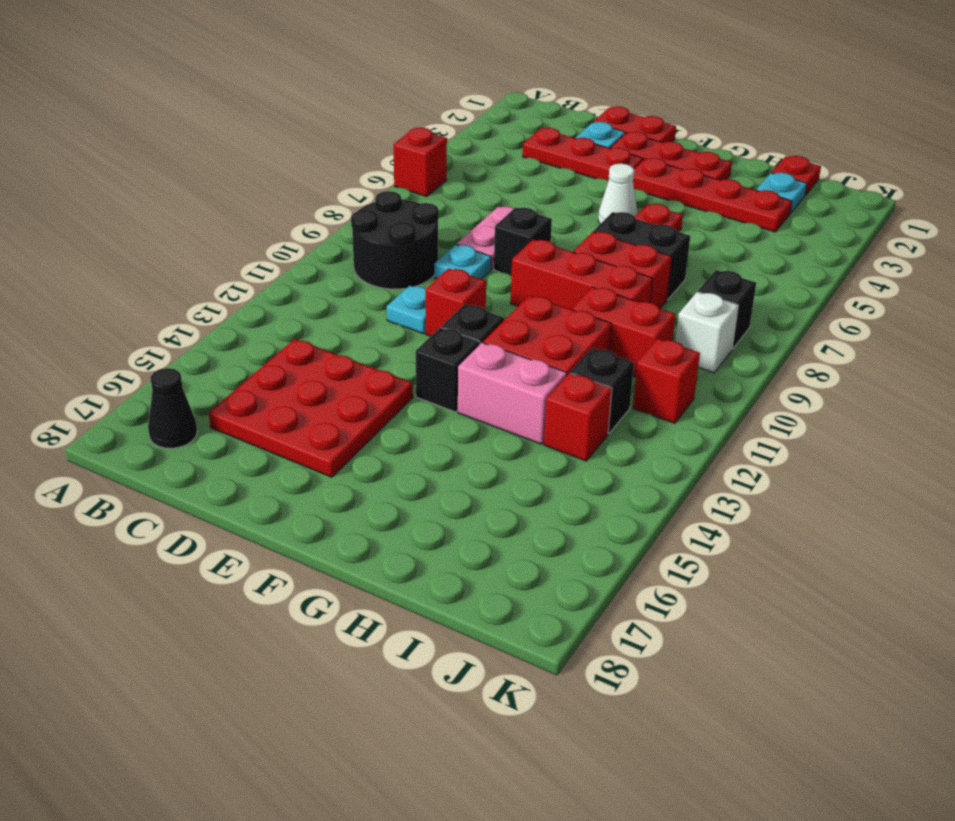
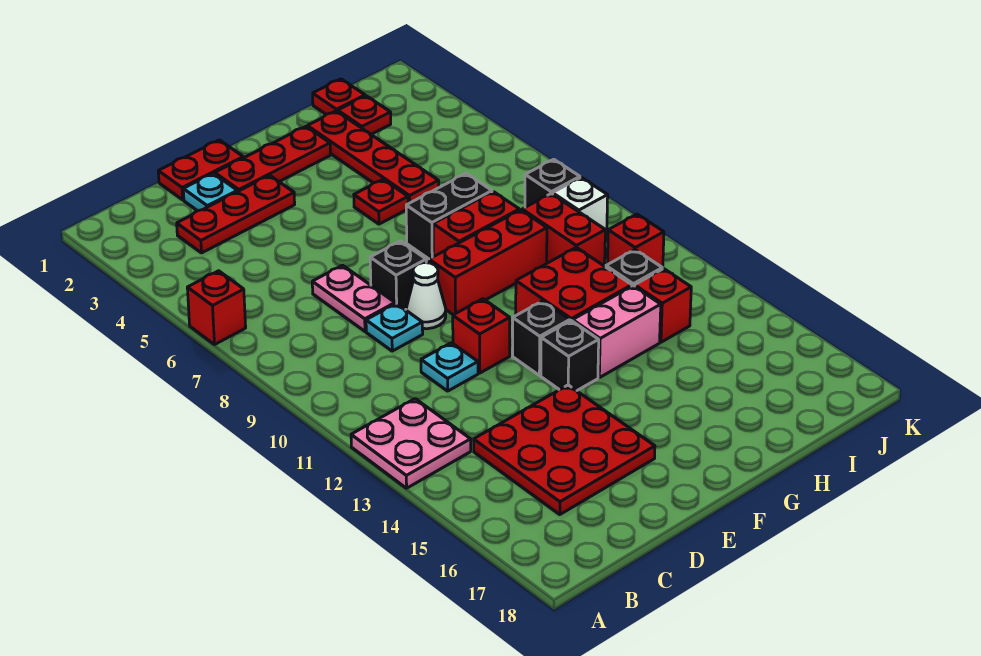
none -> pink 2x2 plate [351,399,471,488]
black 2x2 round brick [351,191,439,289] -> none
black 1x1 cone [148,368,197,448] -> none
red 1x4 plate [633,158,792,232] -> red 1x4 plate turned to [307,111,439,204]
white 1x1 cone [598,164,638,224] -> white 1x1 cone moved to [406,263,446,329]
red 1x2 brick [572,287,676,377] -> red 1x2 brick turned to [522,194,605,266]
cyan 1x1 plate [756,173,807,213] -> red 1x1 plate [338,96,391,134]

